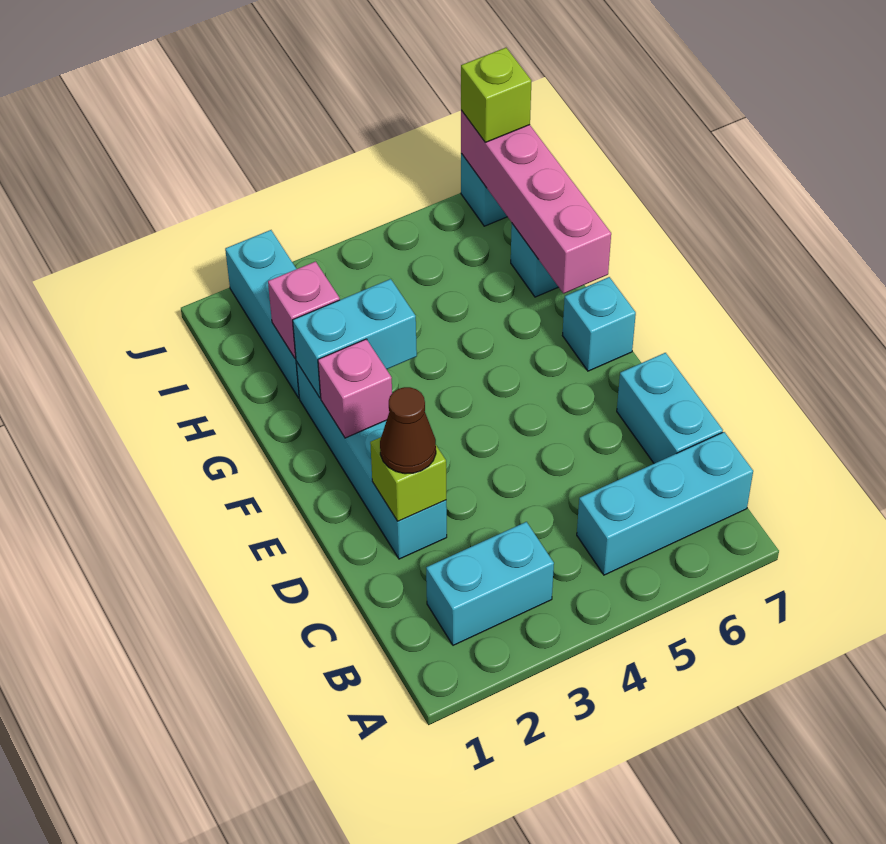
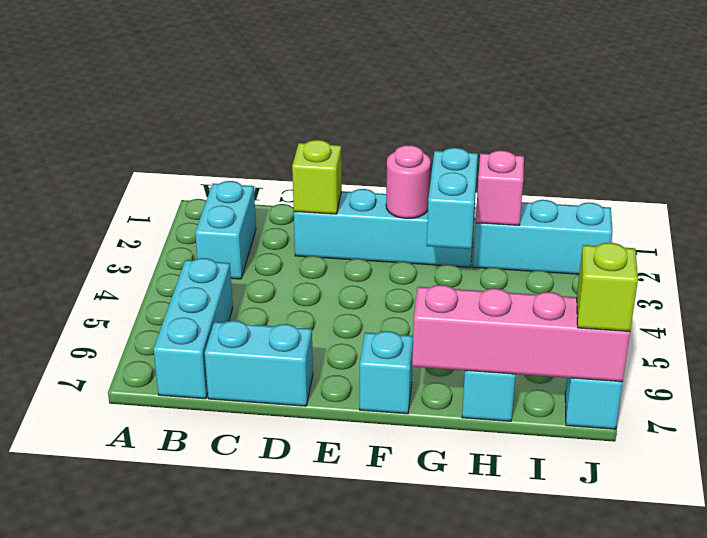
brown 1x1 cone [380,387,436,474] -> none
pink 1x1 brick [318,339,392,438] -> pink 1x1 round brick [386,145,431,218]

